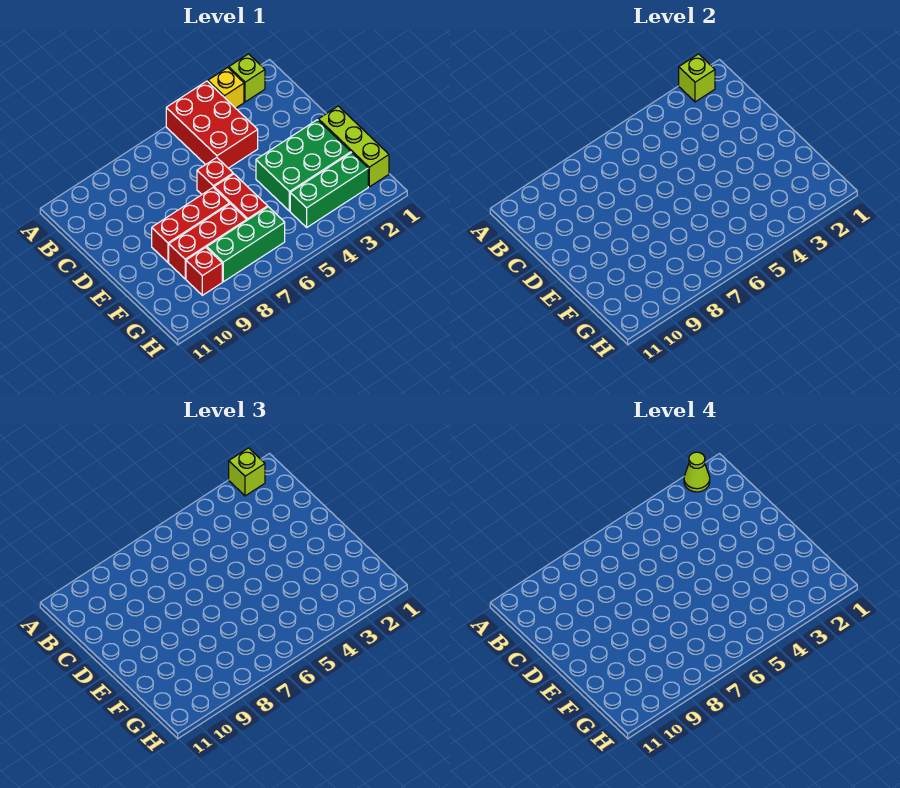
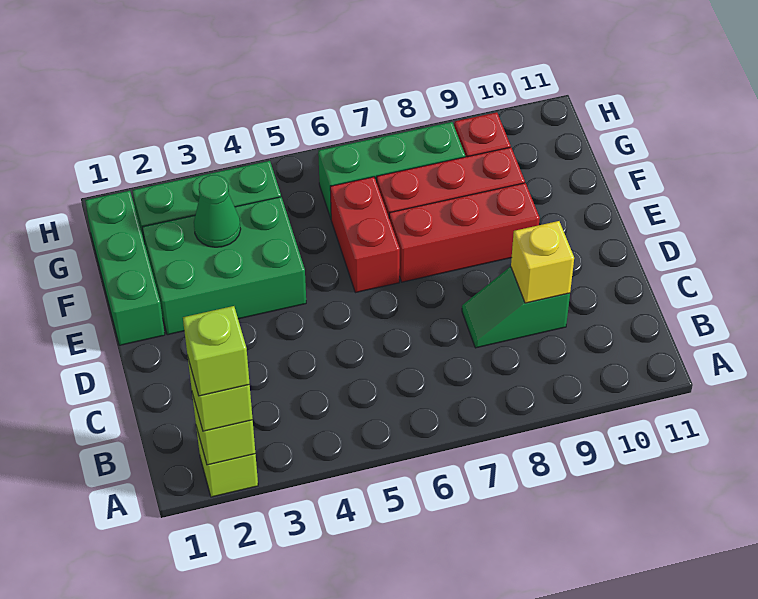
lime 1x1 cone [684,452,710,492] -> lime 1x1 brick [183,306,250,396]
yellow 1x1 brick [208,68,244,108] -> yellow 1x1 brick moved to [511,221,574,303]
red 2x3 brick [166,81,258,168] -> none
none -> green 1x2 slope [462,267,570,348]
red 1x1 brick [197,158,233,194] -> none
lime 1x3 brick [318,106,389,187] -> green 1x3 brick [85,191,165,345]
none -> green 1x1 cone [194,175,241,247]

